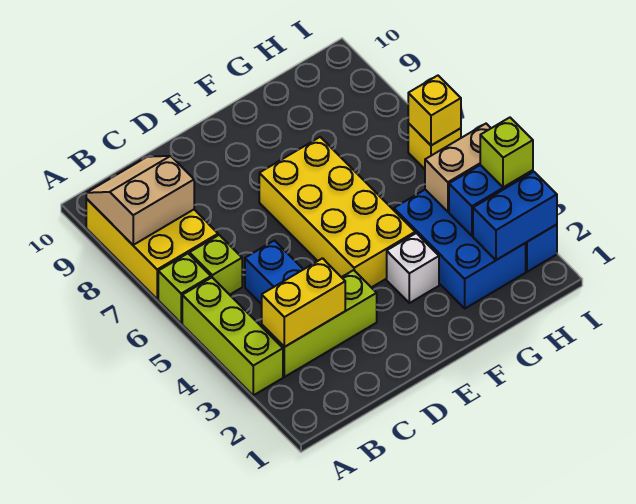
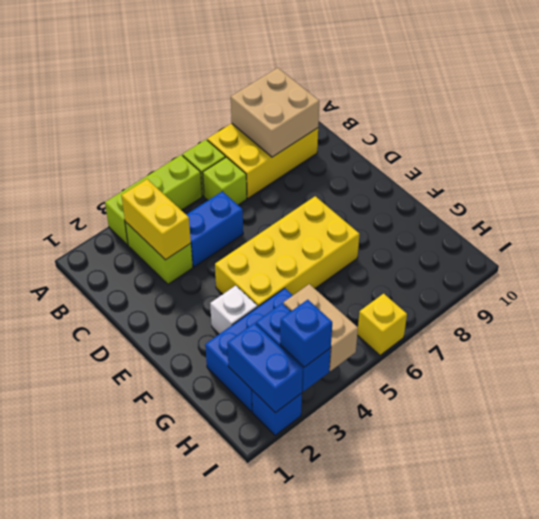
tan 2x2 slope [86,156,194,245] -> tan 2x2 brick [231,68,319,157]
lime 1x3 brick [262,270,377,377] -> lime 1x2 brick [125,222,193,284]
lime 1x1 brick [480,118,533,187] -> blue 1x1 brick [280,300,332,367]
yellow 1x1 brick [408,76,461,145] -> none

